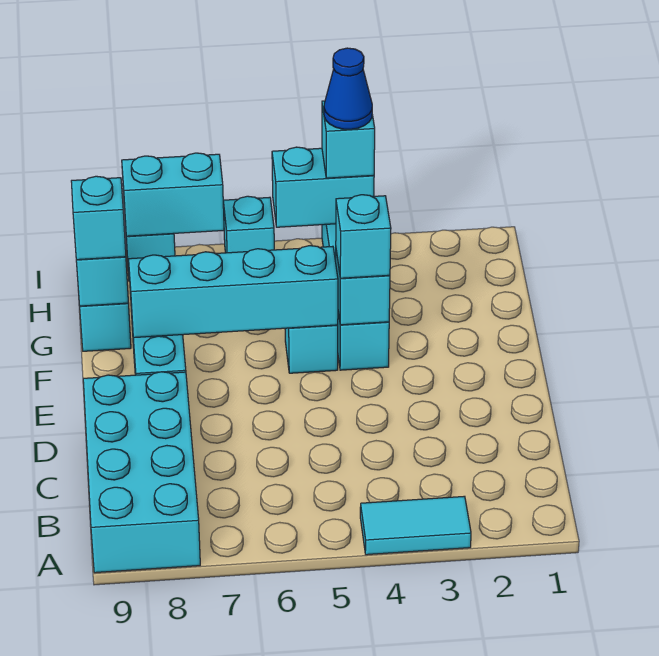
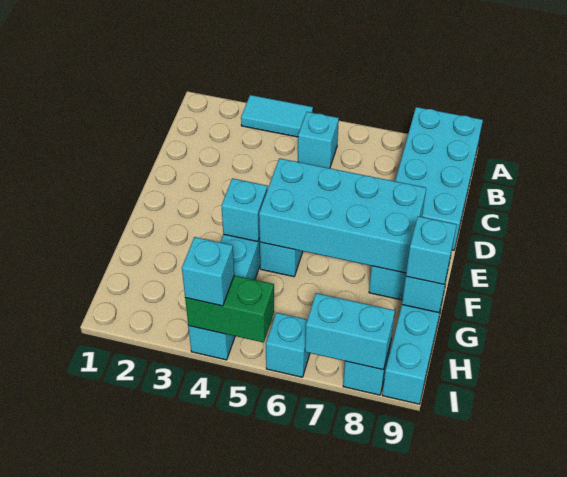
cyan 1x1 brick [336,195,391,278] -> cyan 1x1 brick moved to [298,112,339,168]
cyan 1x4 brick [129,246,338,338] -> cyan 2x4 brick [259,158,426,273]
cyan 1x2 brick [272,147,374,227] -> green 1x2 brick [185,275,274,343]
blue 1x1 cone [324,48,372,129] -> none

